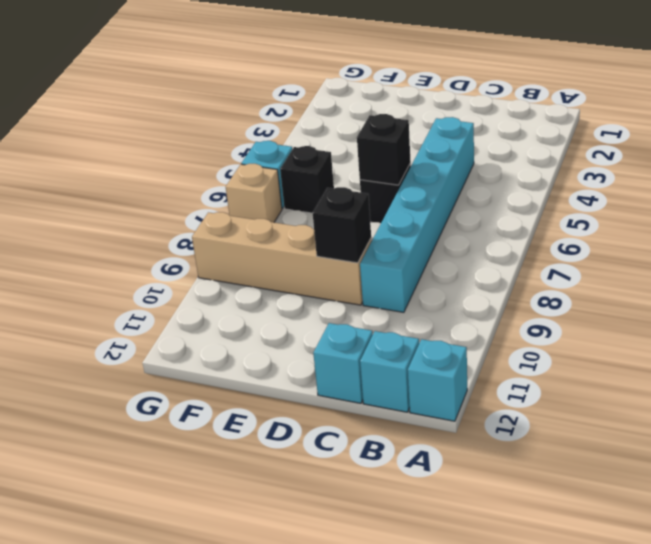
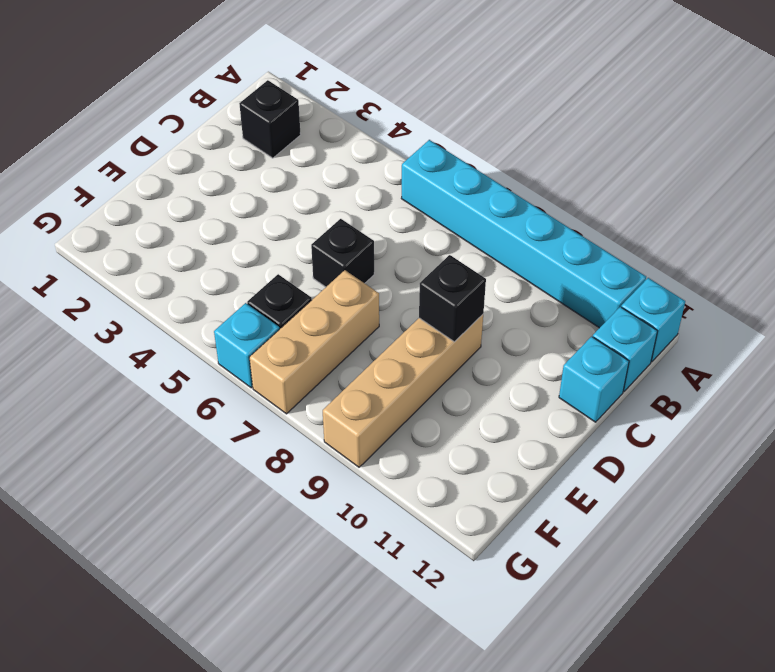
cyan 1x6 brick [360,117,474,312] -> cyan 1x6 brick moved to [401,140,646,328]
black 1x1 brick [357,114,411,185] -> black 1x1 brick moved to [239,80,301,158]
tan 1x1 brick [226,164,282,222] -> tan 1x3 brick [249,270,379,414]

